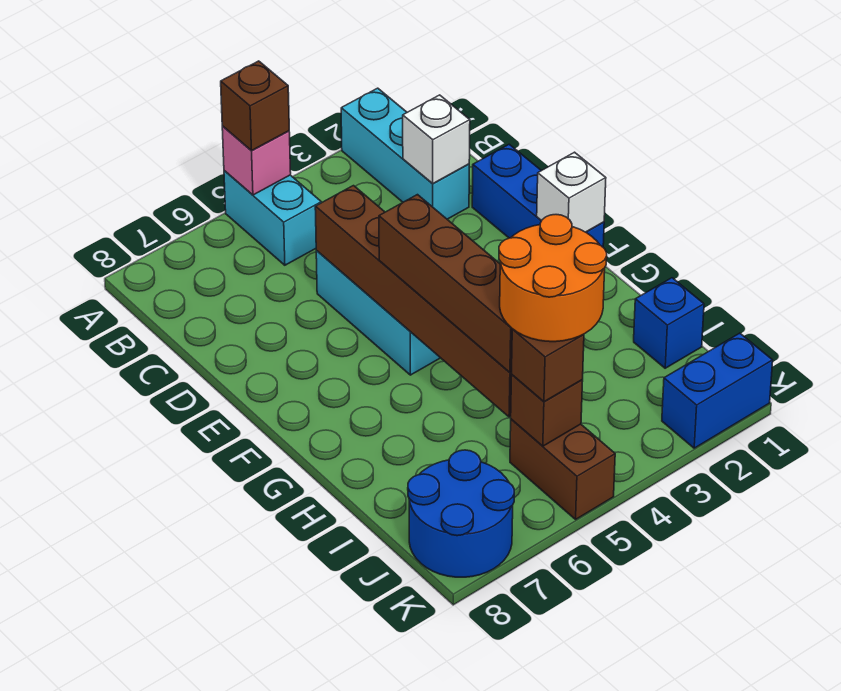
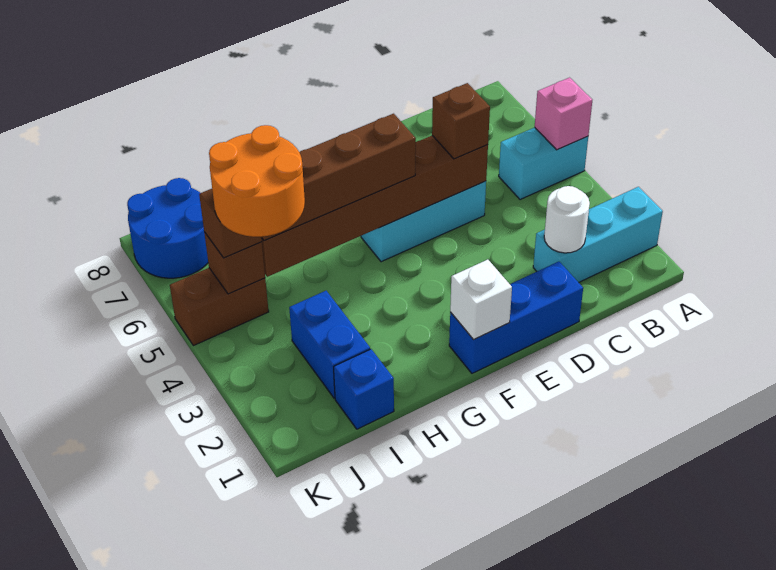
brown 1x1 brick [221,61,289,151] -> brown 1x1 brick moved to [432,83,490,159]
white 1x1 brick [403,95,470,183] -> white 1x1 round brick [544,186,590,253]
blue 1x2 brick [662,333,773,448] -> blue 1x2 brick moved to [289,291,370,398]

